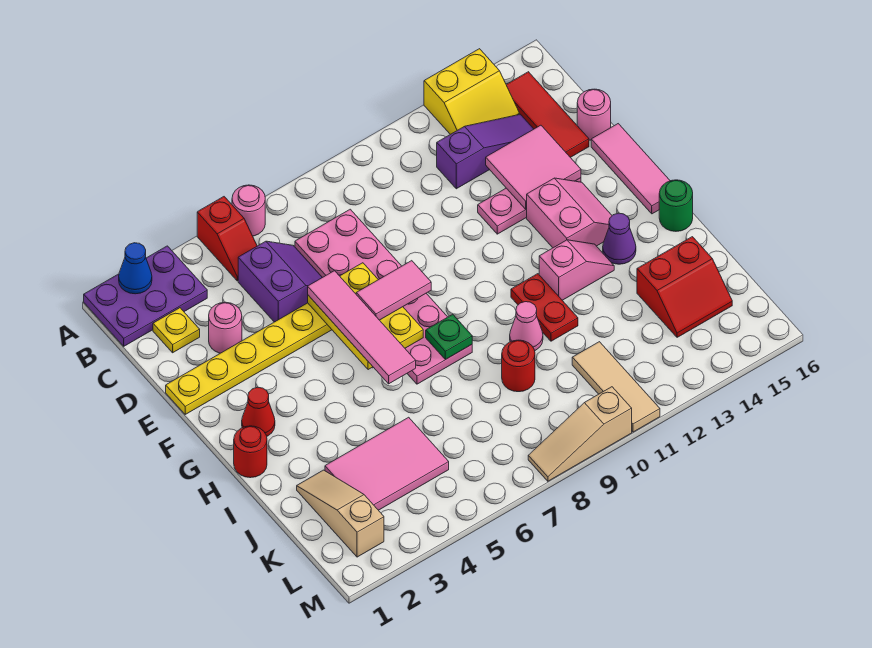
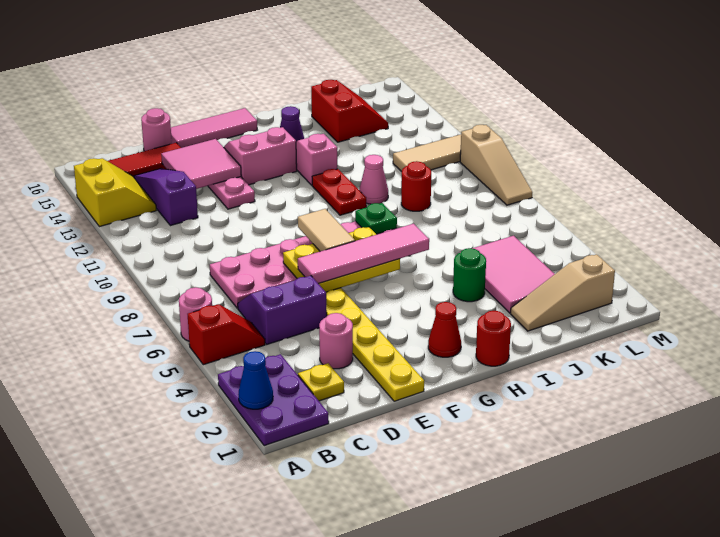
pink 1x2 tile [356,261,431,320] -> tan 1x2 tile [298,209,355,251]
red 1x2 plate [511,274,578,341] -> red 1x2 plate turned to [312,169,366,215]
green 1x1 round brick [659,180,693,231] -> green 1x1 round brick moved to [453,248,486,302]

